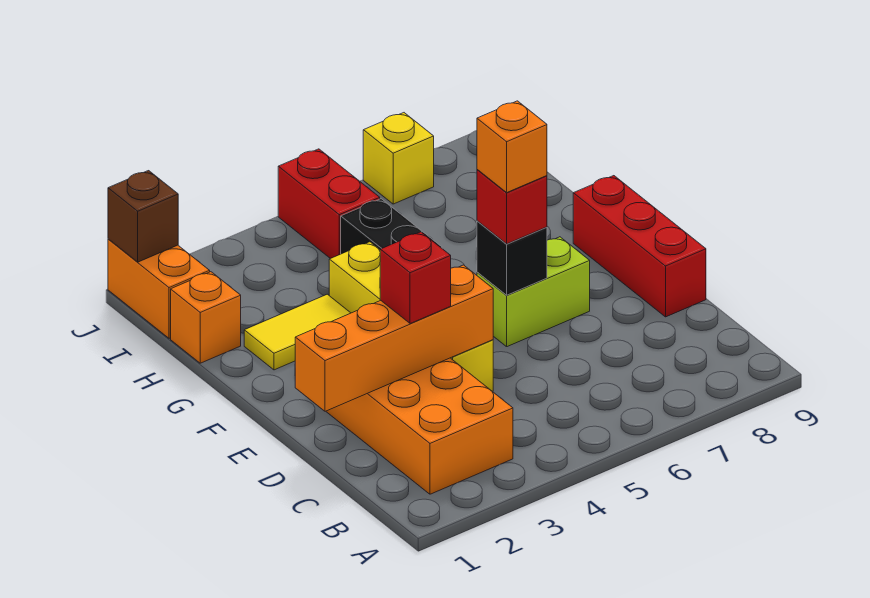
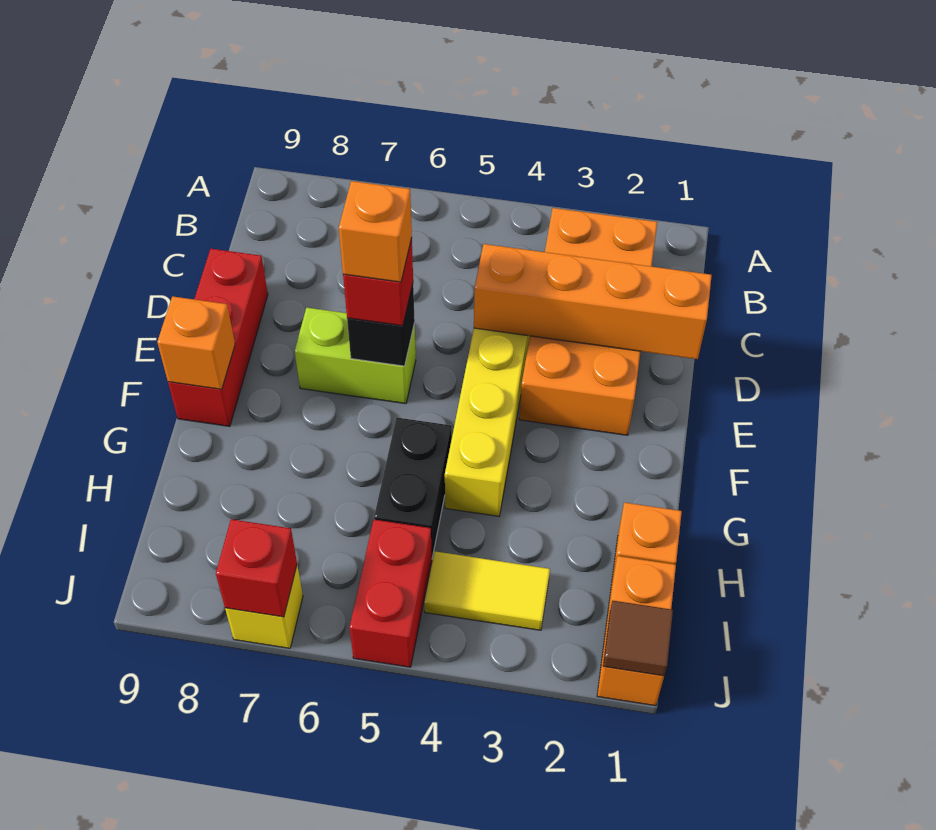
red 1x1 brick [380,232,451,324] -> red 1x1 brick moved to [216,519,297,617]
none -> orange 1x1 brick [157,296,235,389]
yellow 1x2 tile [244,294,350,370] -> yellow 1x2 tile moved to [424,552,550,630]
brown 1x1 brick [108,171,178,262] -> brown 1x1 tile [603,601,673,676]

